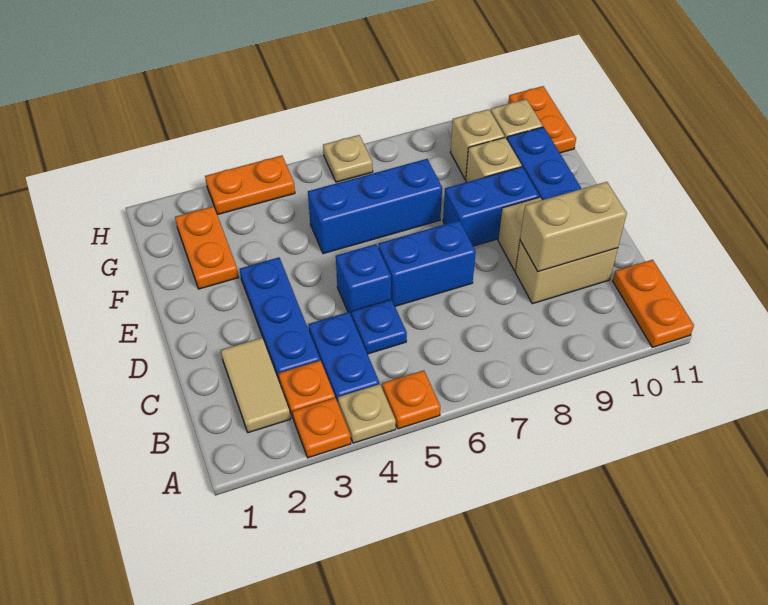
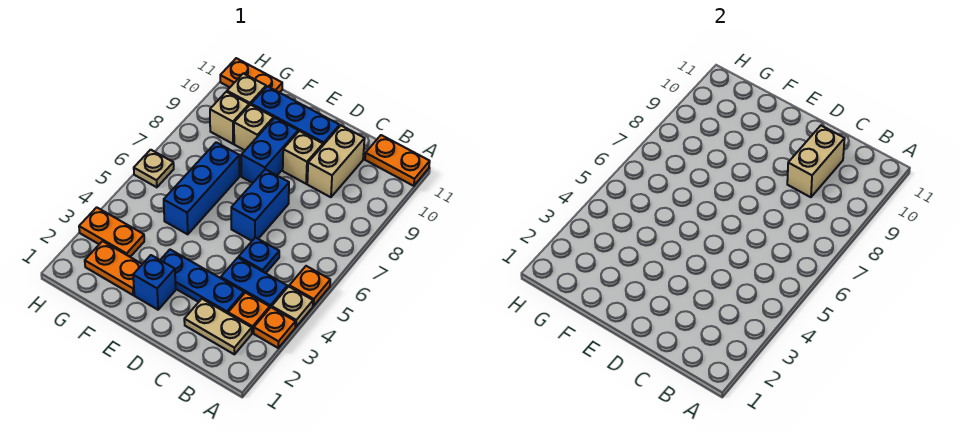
tan 1x2 tile [221,338,291,433] -> tan 1x2 plate [184,299,252,354]
blue 1x1 brick [336,244,391,317] -> blue 1x1 brick moved to [133,255,176,310]
orange 1x2 plate [205,156,295,215] -> orange 1x2 plate turned to [79,207,144,257]

